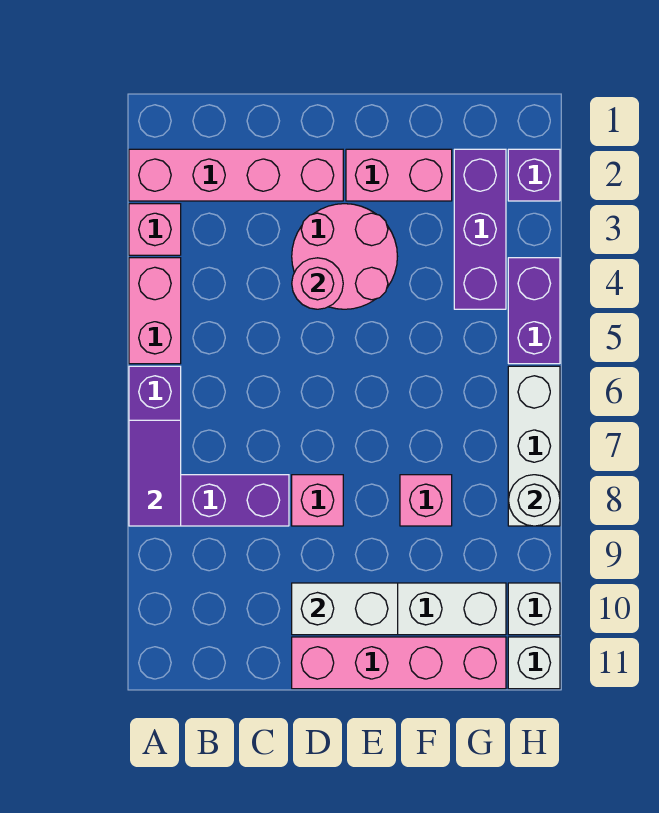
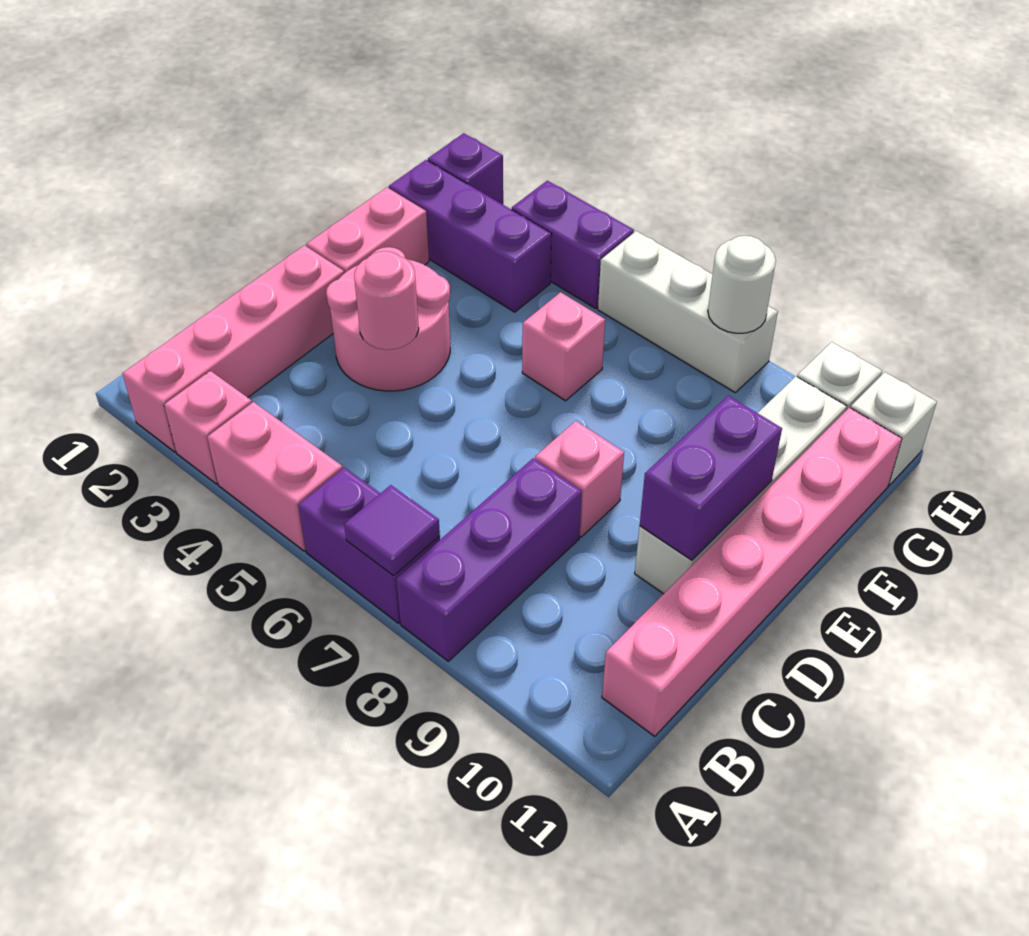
purple 1x2 tile [129,420,181,526] -> purple 1x1 tile [344,485,440,576]
white 1x2 brick [292,583,398,635] -> purple 1x2 brick [640,396,782,560]
pink 1x4 brick [292,637,506,689] -> pink 1x6 brick [602,408,902,736]
pink 1x1 brick [400,475,452,526] -> pink 1x1 brick moved to [522,292,605,401]

